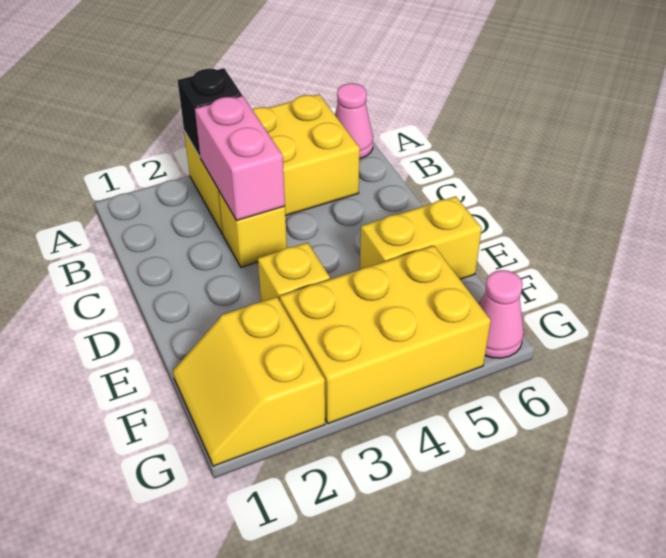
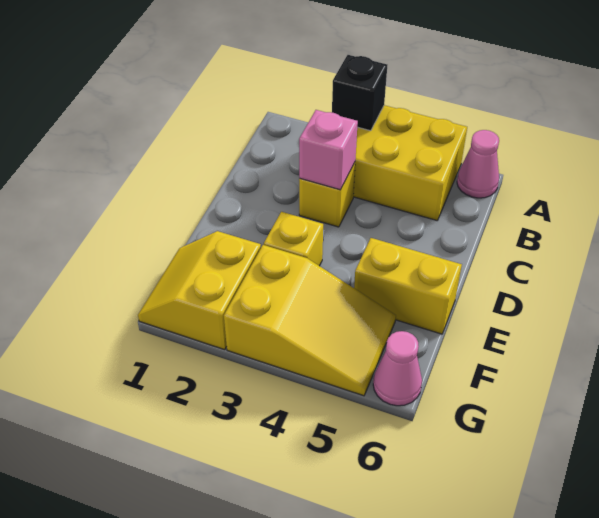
pink 1x2 brick [195,96,285,221] -> pink 1x1 brick [299,110,358,190]
yellow 2x3 brick [280,246,491,424] -> yellow 2x3 slope [224,245,396,396]

